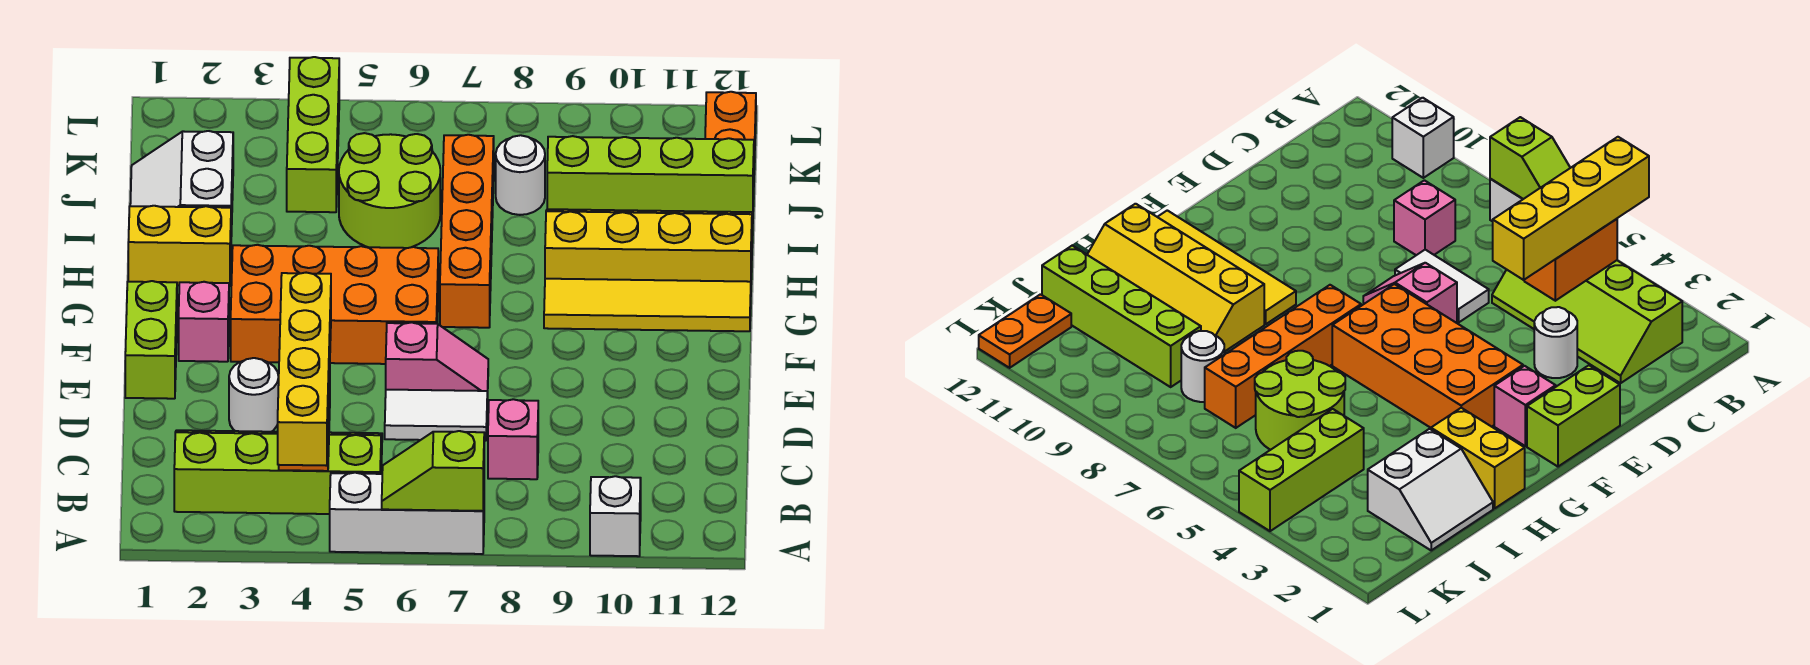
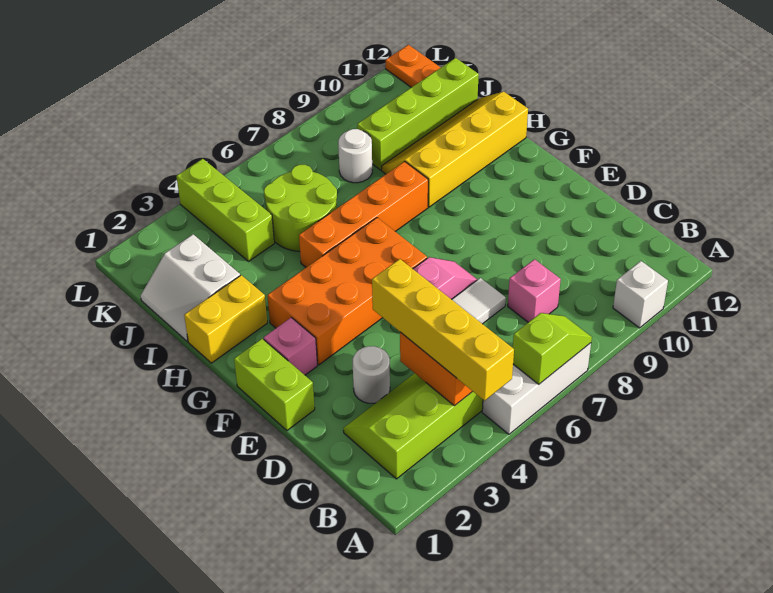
lime 1x2 slope [382,431,484,511] -> lime 1x2 slope turned to [513,313,592,384]
orange 1x4 brick [440,135,494,328] -> orange 1x4 brick turned to [299,162,428,267]
yellow 1x4 tile [544,279,751,331] -> none

